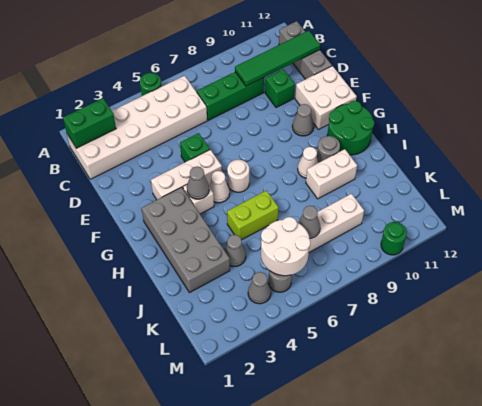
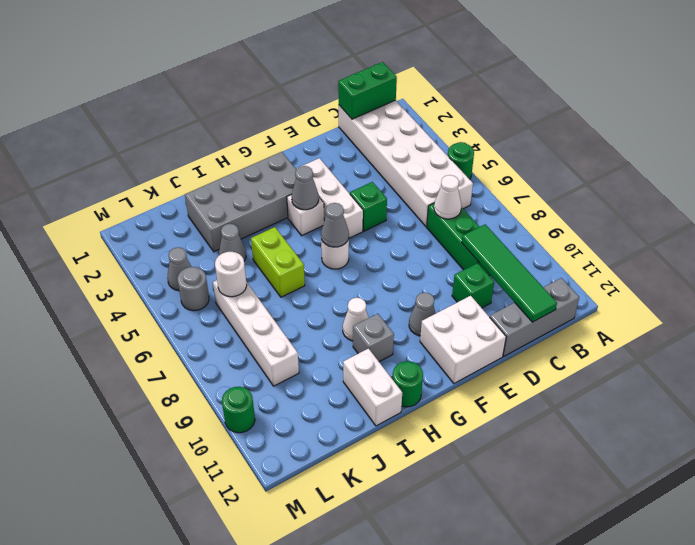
green 1x2 brick [63,98,116,148] -> green 1x2 brick turned to [338,62,397,119]
white 1x1 cone [209,171,230,203] -> white 1x1 cone moved to [434,175,462,219]
green 2x2 round brick [327,101,374,155] -> green 1x1 round brick [393,361,423,407]
grey 1x1 round brick [317,136,340,163] -> grey 1x1 brick [353,314,394,362]
white 1x2 brick [306,149,357,199] -> white 1x2 brick moved to [343,348,402,426]
white 2x2 round brick [261,217,310,276] -> white 1x1 round brick [215,252,247,297]
grey 1x1 cone [298,206,320,238] -> grey 1x1 cone moved to [321,203,349,247]

